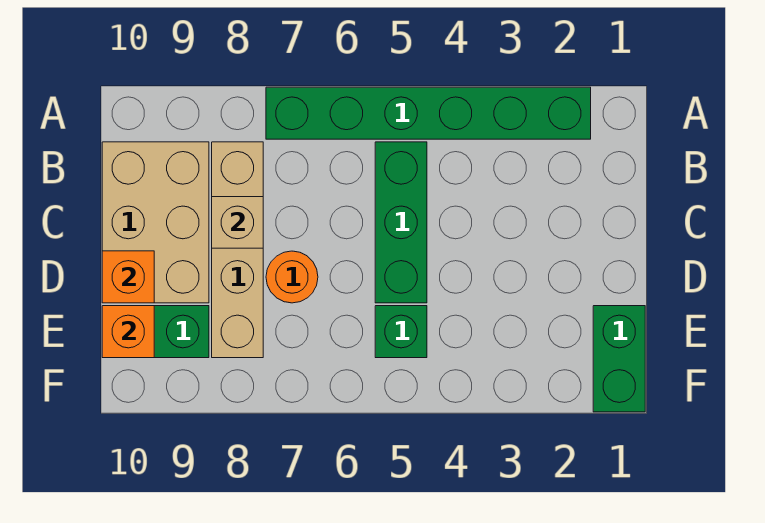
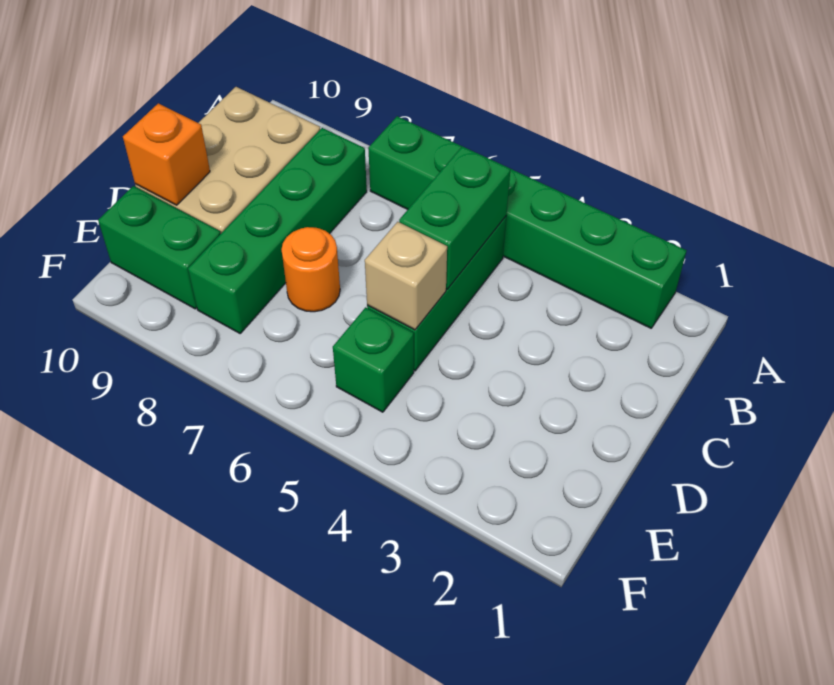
tan 1x4 brick [212,142,263,358] -> green 1x4 brick [188,128,367,333]
tan 1x1 brick [212,197,263,248] -> tan 1x1 brick moved to [365,222,447,330]
green 1x2 brick [593,306,645,412] -> green 1x2 brick moved to [399,146,510,289]
orange 1x1 brick [102,306,154,358] -> none

